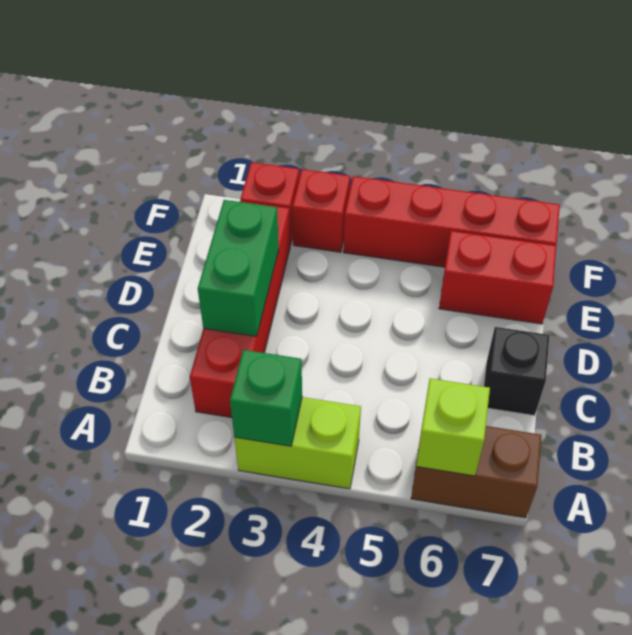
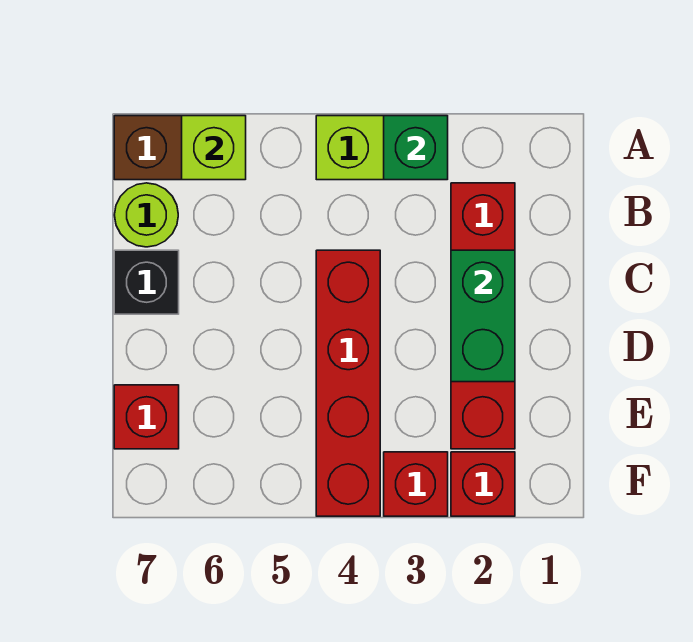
none -> lime 1x1 round brick [115,183,178,247]
red 1x2 brick [439,231,556,324] -> red 1x1 brick [114,385,179,449]
red 1x4 brick [343,176,560,267] -> red 1x4 brick turned to [316,250,380,516]

